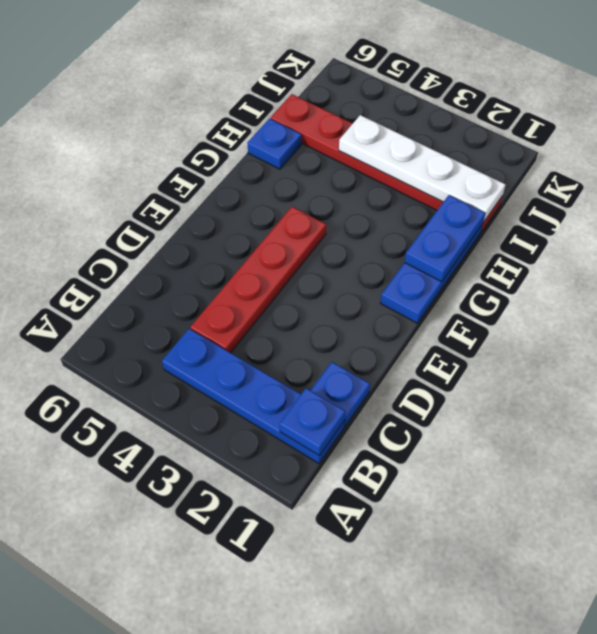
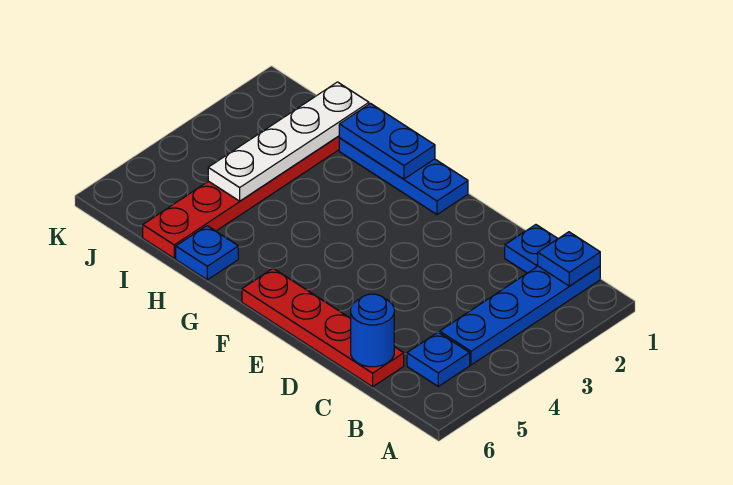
none -> blue 1x1 plate [407,332,470,386]
red 1x4 plate [190,207,326,353] -> red 1x4 plate moved to [242,268,404,387]
none -> blue 1x1 round brick [350,294,394,367]

